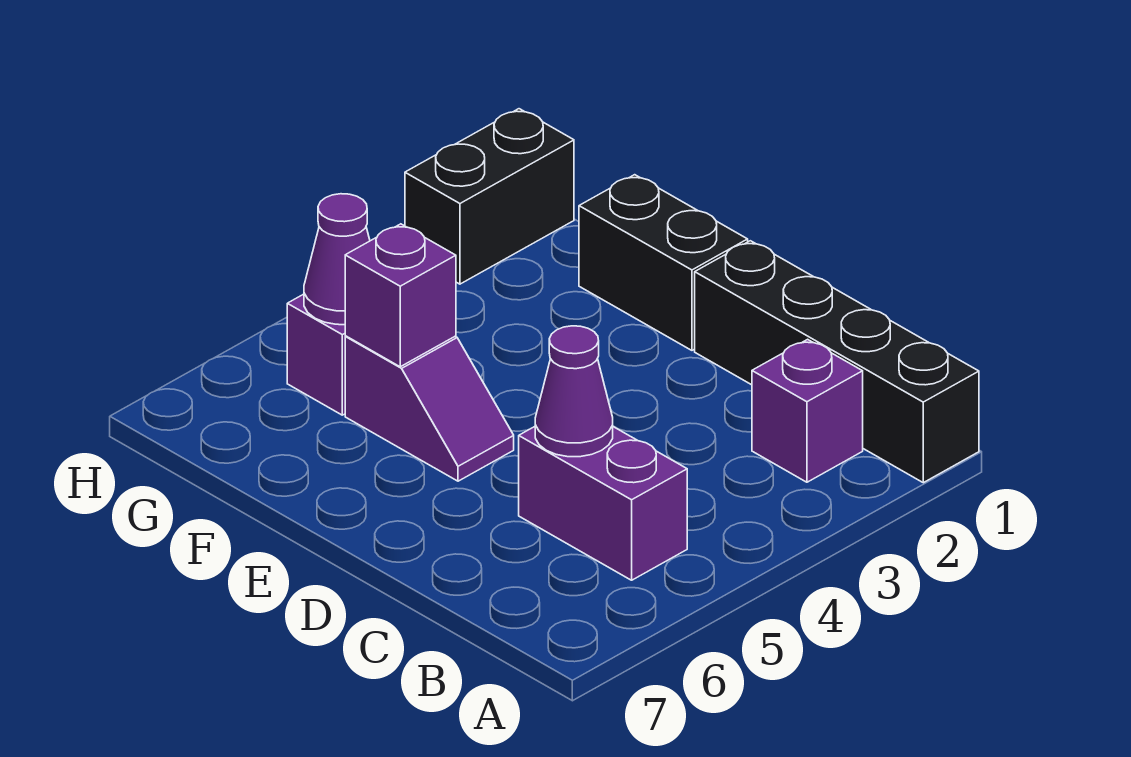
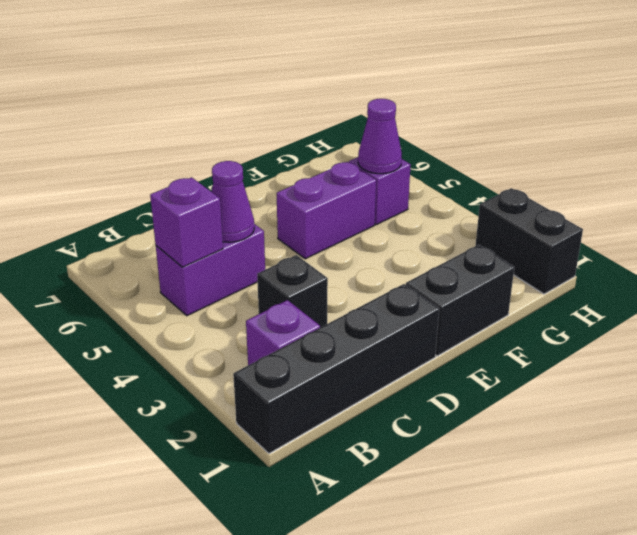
none -> black 1x1 brick [257,255,328,328]
purple 1x2 slope [345,336,514,481] -> purple 1x2 brick [277,162,376,259]
purple 1x1 brick [345,224,456,367] -> purple 1x1 brick moved to [150,177,223,267]

